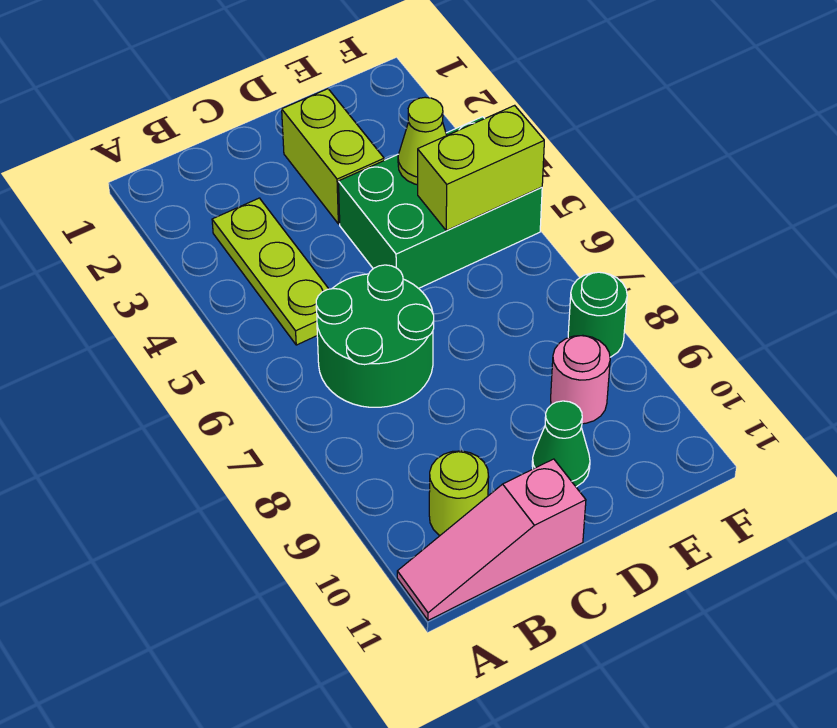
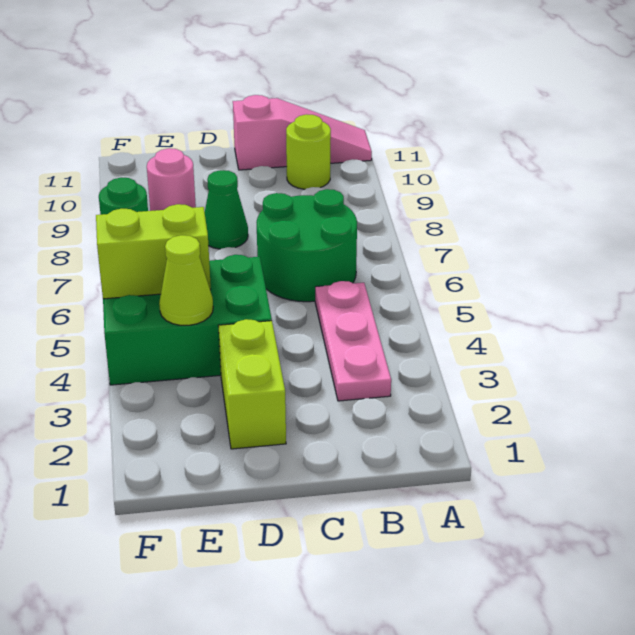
lime 1x3 plate [212,198,328,345] -> pink 1x3 plate [315,281,391,401]
green 1x1 cone [532,401,590,487] -> green 1x1 cone moved to [205,170,248,249]

